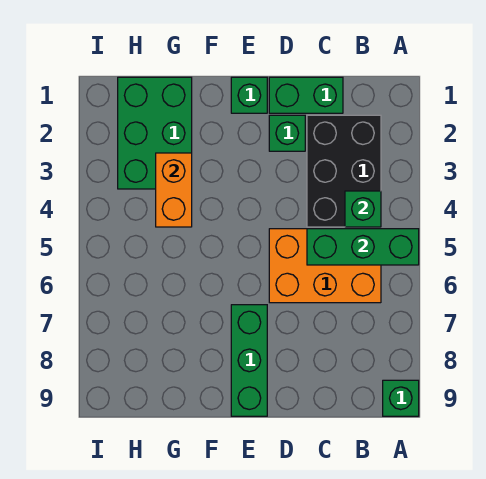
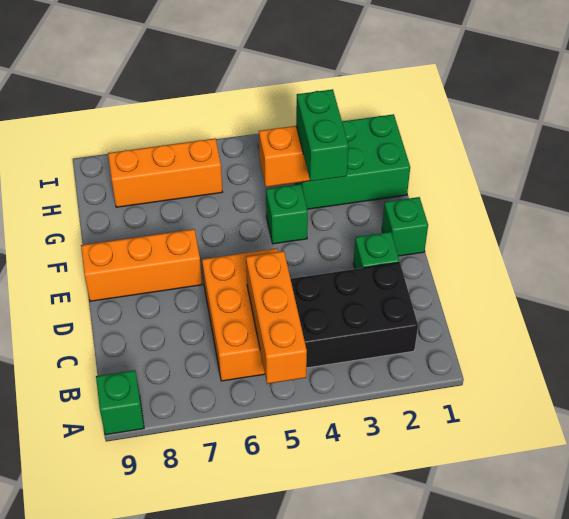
green 1x3 brick [307,229,419,265] -> orange 1x3 brick [246,251,307,384]
green 1x1 brick [345,191,381,227] -> green 1x1 brick moved to [266,184,308,244]
green 1x2 brick [269,77,343,113] -> green 1x2 brick moved to [296,89,349,182]
green 1x3 brick [231,305,267,416] -> orange 1x3 brick [81,229,202,301]
none -> orange 1x3 brick [108,139,222,207]

